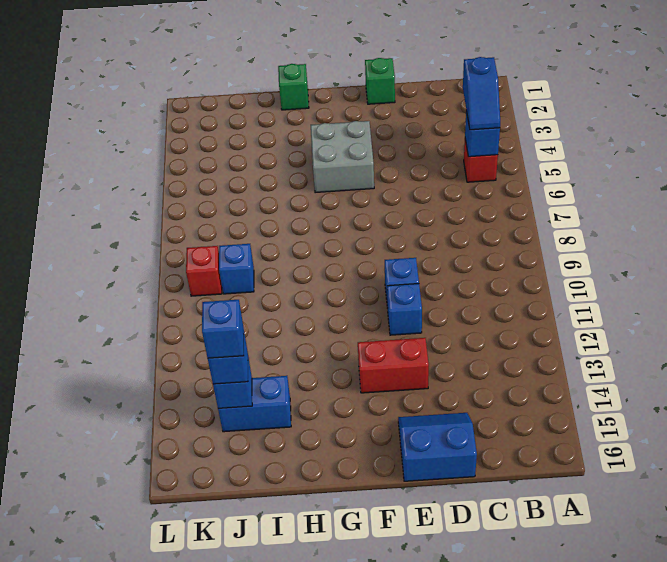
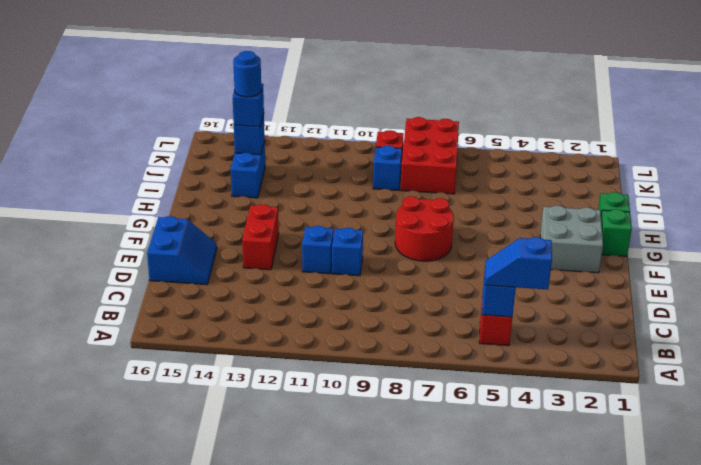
green 1x1 brick [365,58,395,104] -> green 1x1 brick moved to [601,209,632,256]
grey 2x2 brick [311,121,374,193] -> grey 2x2 brick moved to [540,206,603,273]
none -> red 2x2 round brick [395,196,454,261]
none -> red 2x3 brick [401,117,459,194]
blue 1x1 brick [202,300,244,358] -> blue 1x1 round brick [233,51,261,97]

